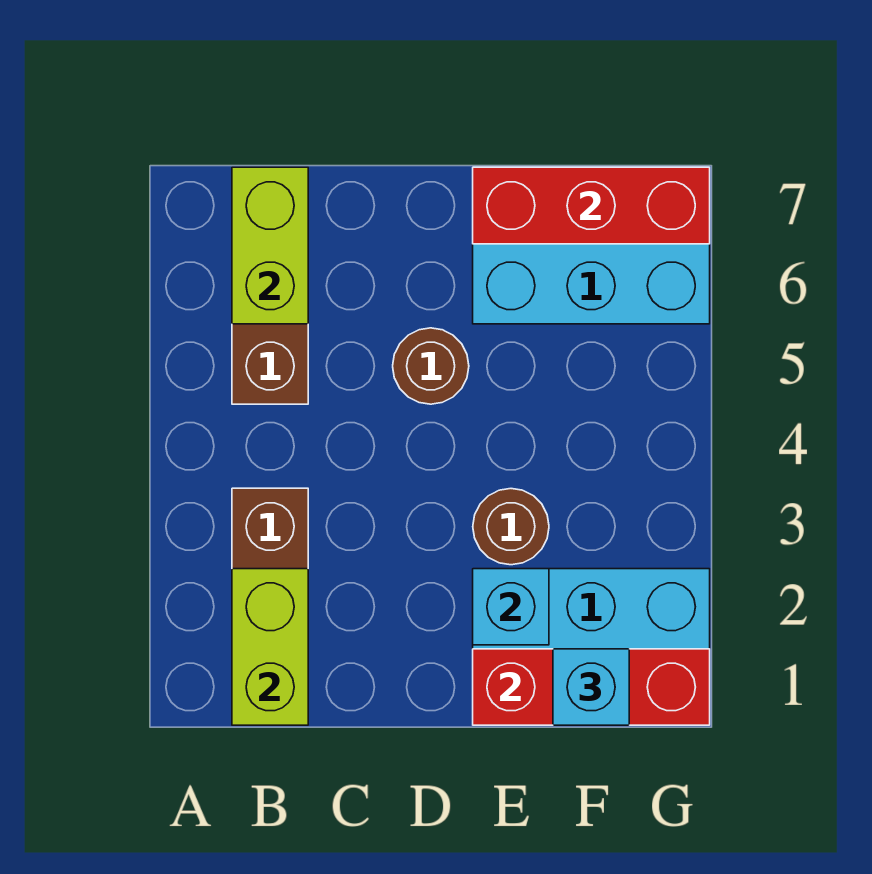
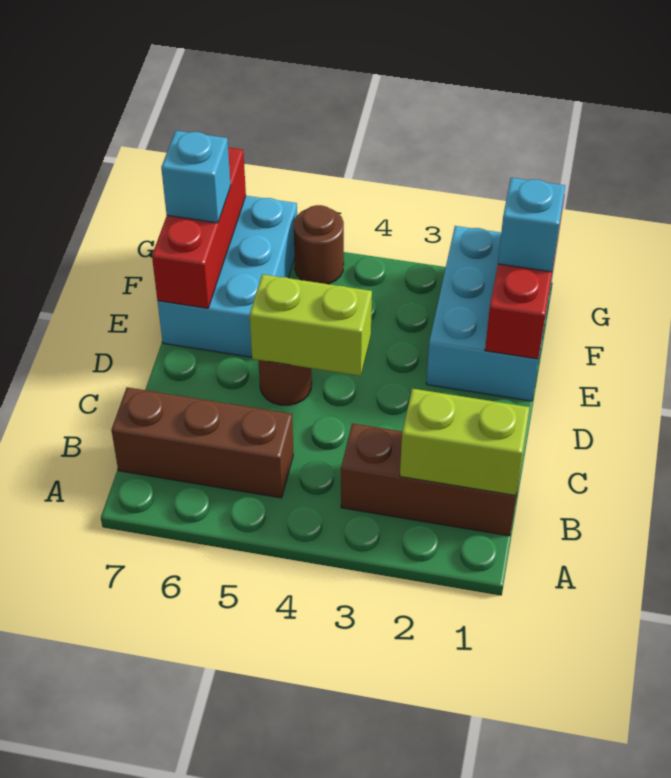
lime 1x2 brick [232,167,308,324] -> lime 1x2 brick moved to [250,274,372,376]
cyan 1x1 brick [473,569,549,645] -> cyan 1x1 brick moved to [161,131,231,223]
brown 1x1 round brick [473,489,549,565] -> brown 1x1 round brick moved to [294,205,344,284]

